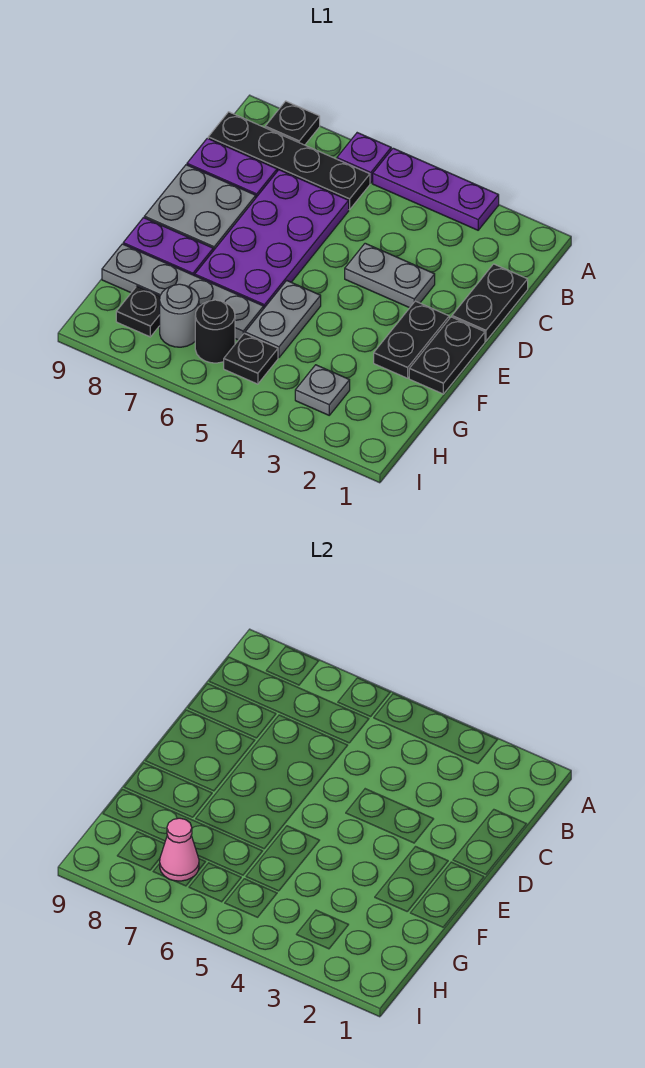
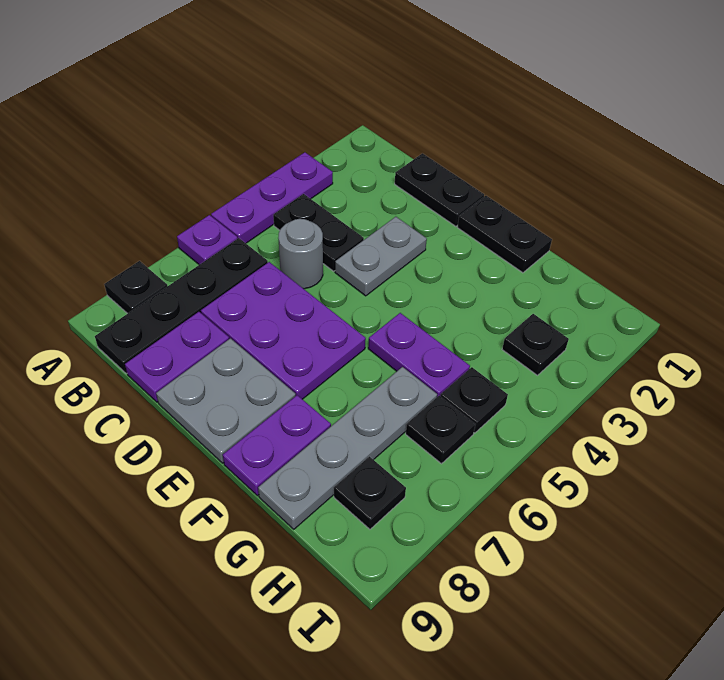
purple 2x4 plate [195,170,349,308] -> purple 2x3 plate [201,262,366,399]
black 1x2 plate [374,301,449,378] -> black 1x2 plate moved to [273,194,364,271]
grey 1x2 plate [245,280,321,358] -> purple 1x2 plate [368,313,470,397]
grey 1x1 plate [295,365,350,415] -> black 1x1 plate [502,314,569,375]
black 1x1 round brick [195,300,235,363] -> black 1x1 plate [406,396,475,464]
grey 1x1 round brick [160,284,199,347] -> grey 1x1 round brick moved to [278,219,323,289]
pink 1x1 cone [160,818,199,881] -> none

